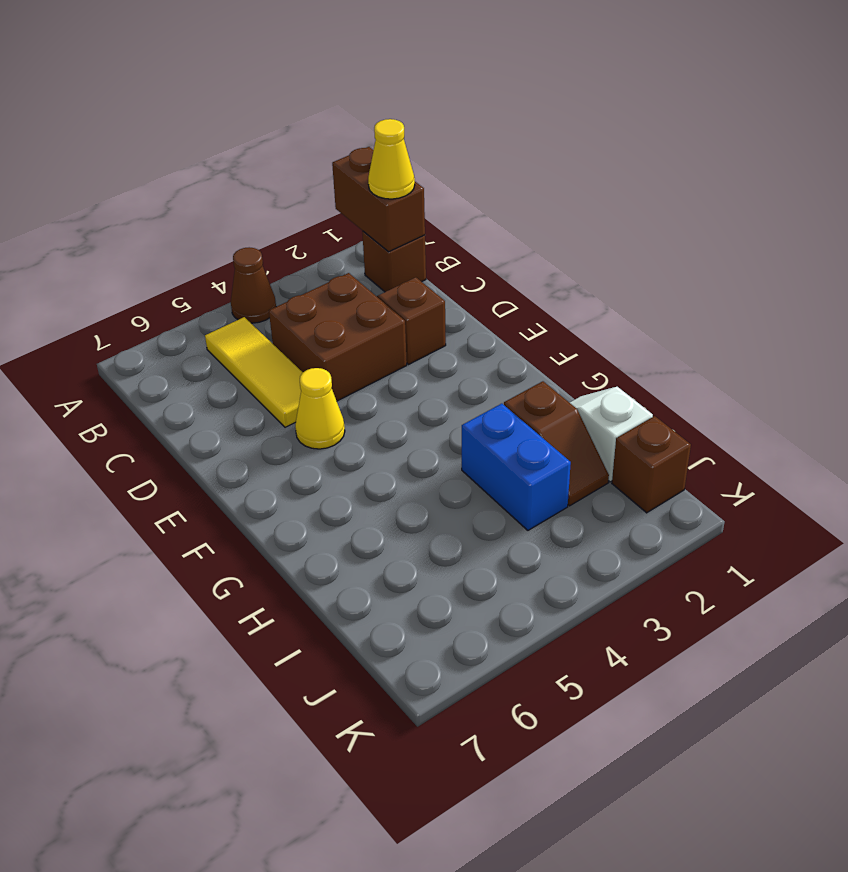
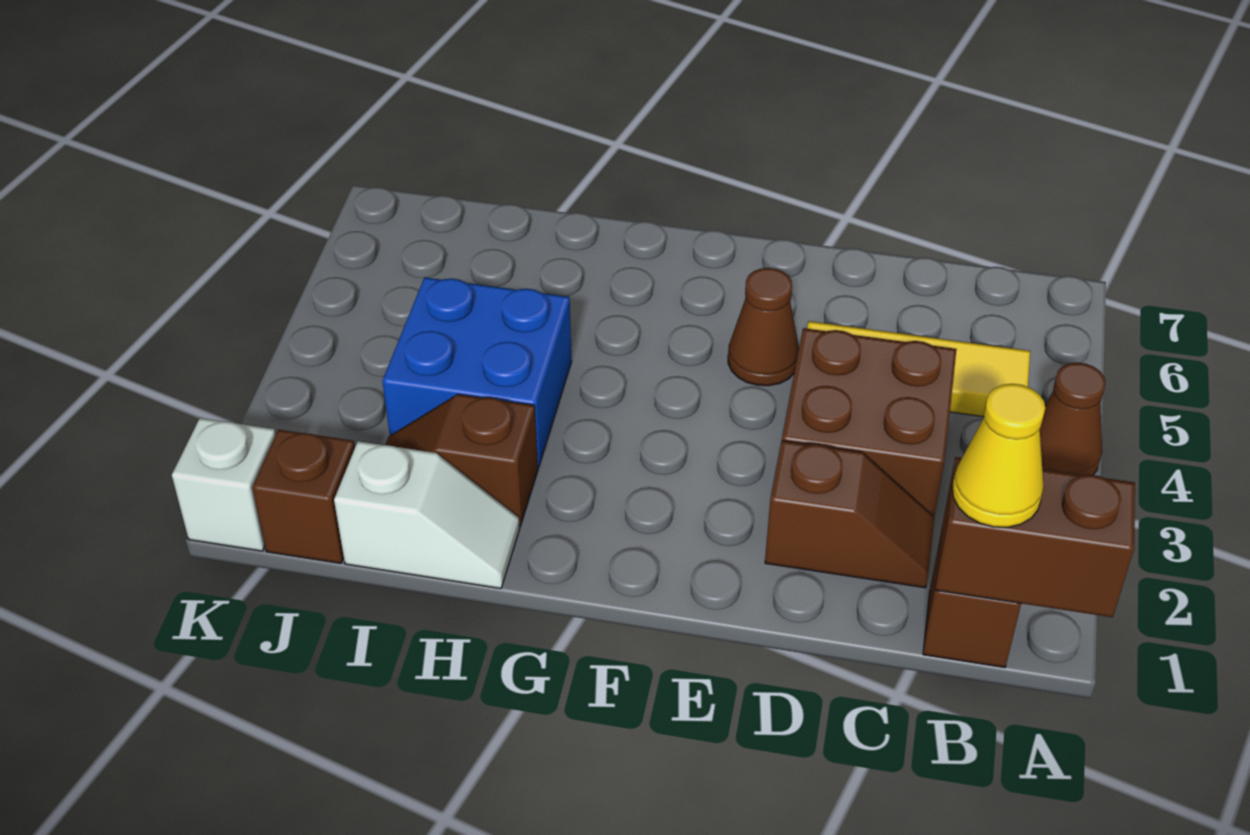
yellow 1x1 cone [295,368,345,449] -> brown 1x1 cone [728,268,799,386]
blue 1x2 brick [462,404,571,530] -> blue 2x2 brick [382,277,572,467]
none -> white 1x1 brick [172,418,276,551]

